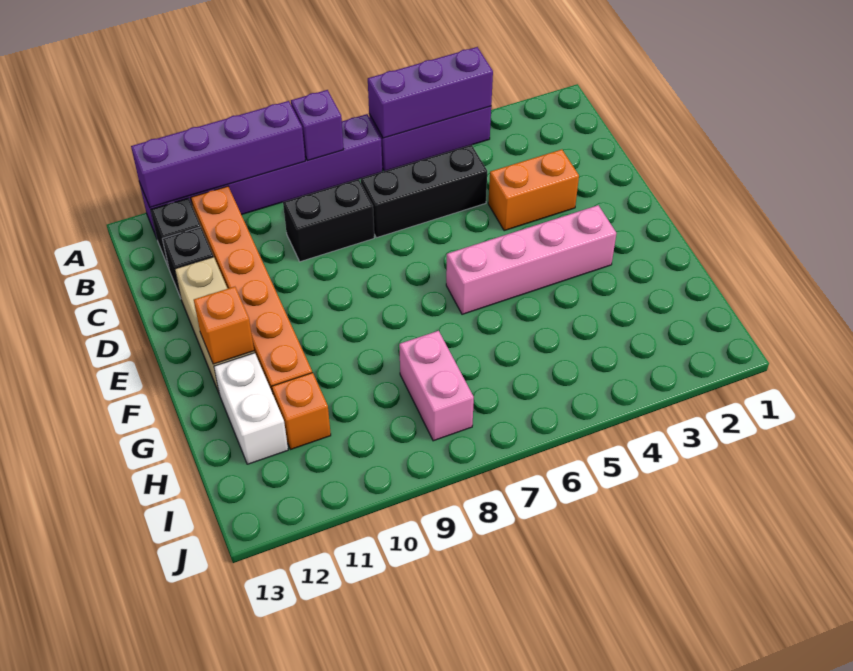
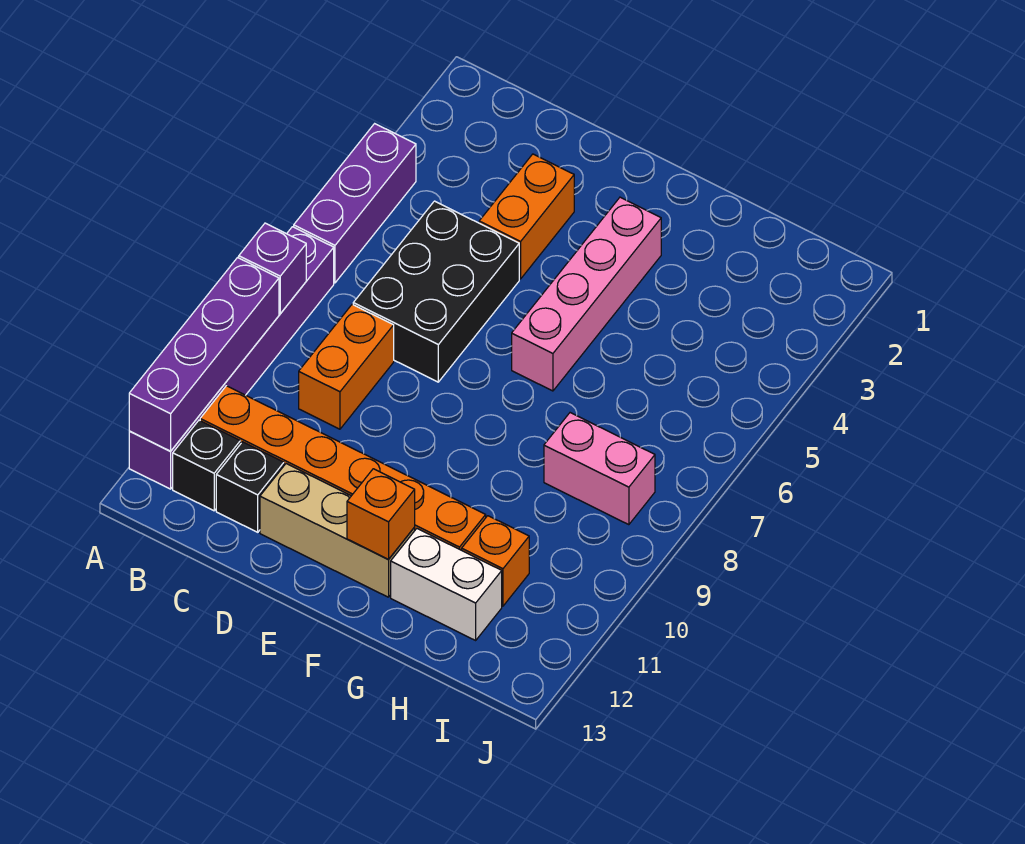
purple 1x3 brick [368,47,493,138] -> none
black 1x3 brick [361,145,487,238] -> black 2x3 brick [353,201,519,382]
black 1x2 brick [283,179,374,262] -> orange 1x2 brick [299,304,394,429]

